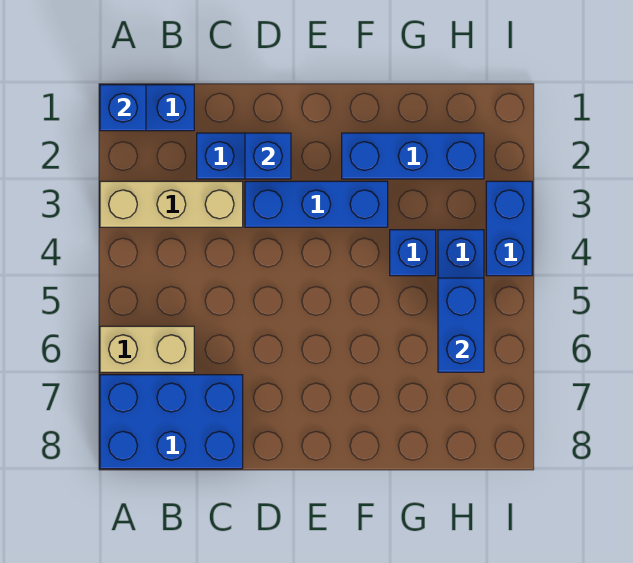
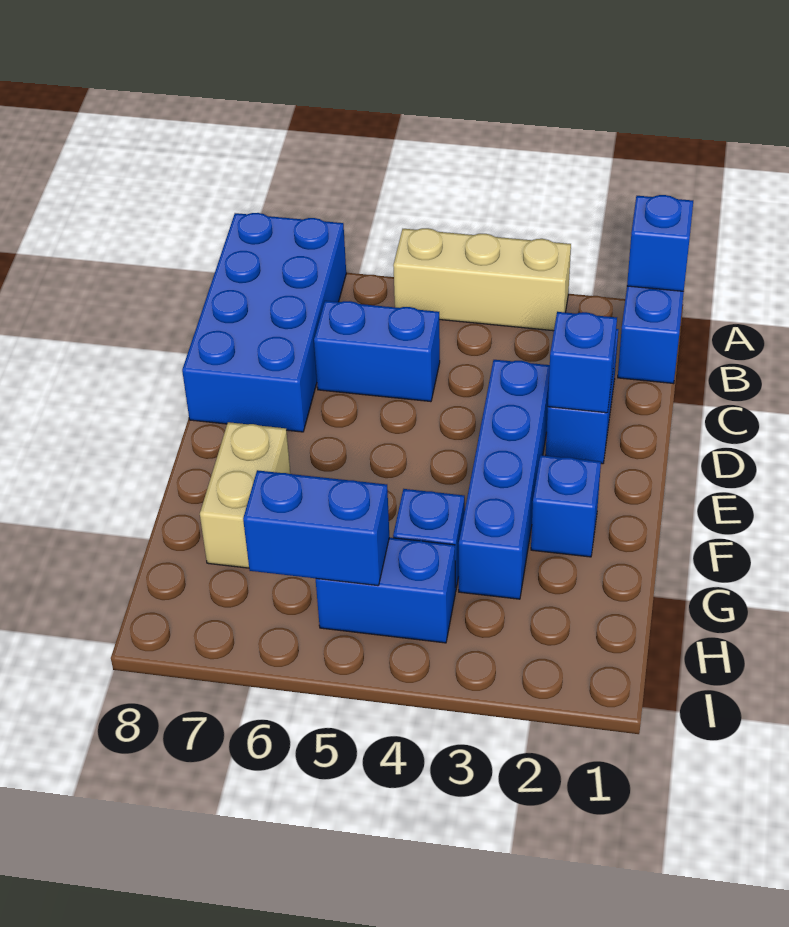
tan 1x3 brick [100,181,243,227] -> tan 1x3 brick turned to [393,228,571,331]
tan 1x2 brick [100,326,194,372] -> tan 1x2 brick moved to [200,422,290,568]
blue 2x3 brick [100,375,243,469] -> blue 2x4 brick [182,213,346,432]
blue 1x3 brick [245,181,388,227] -> blue 1x4 brick [459,360,550,599]
blue 1x3 brick [342,133,484,179] -> blue 1x1 brick [531,455,601,557]
blue 1x2 brick [486,181,532,276] -> blue 1x2 brick moved to [314,301,440,402]

